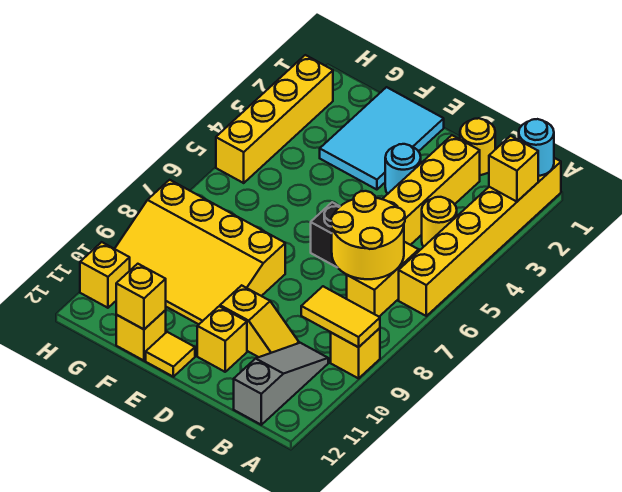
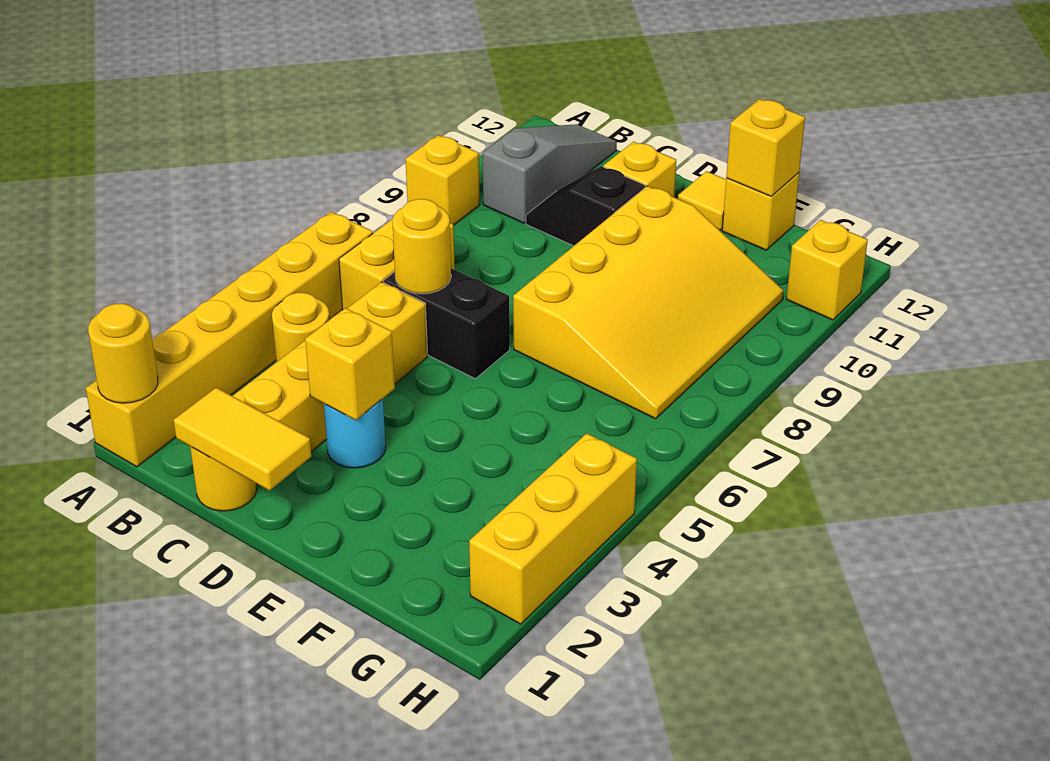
cyan 1x1 round brick [519,119,554,176] -> yellow 1x1 round brick [88,303,158,403]
yellow 1x1 brick [489,136,538,202] -> yellow 1x1 brick moved to [305,308,395,420]
yellow 1x2 tile [301,286,380,347] -> yellow 1x2 tile moved to [174,388,311,491]
yellow 2x2 round brick [331,191,405,279] -> yellow 1x1 round brick [392,199,451,294]
grey 1x3 slope [234,343,328,425] -> grey 1x3 slope turned to [483,124,617,223]
yellow 1x2 slope [220,285,299,357] -> black 1x2 slope [526,166,645,246]
cyan 2x3 tile [320,87,444,190] -> none
yellow 3x4 slope [115,180,285,324] -> yellow 3x4 slope turned to [513,186,784,419]
yellow 1x4 brick [216,55,333,183] -> yellow 1x3 brick [469,433,637,624]

